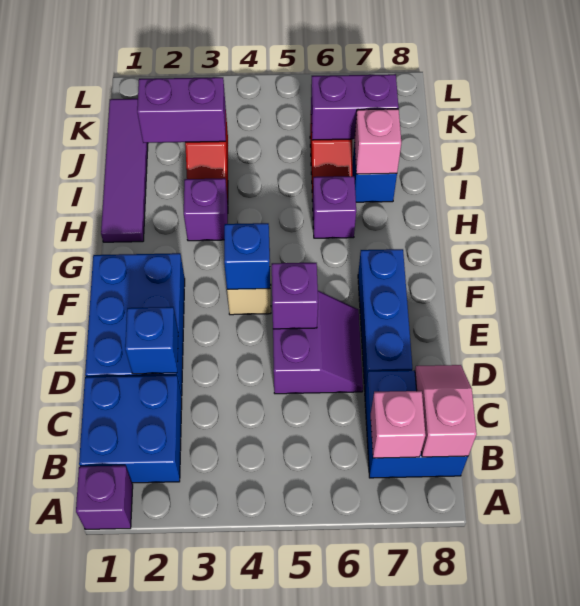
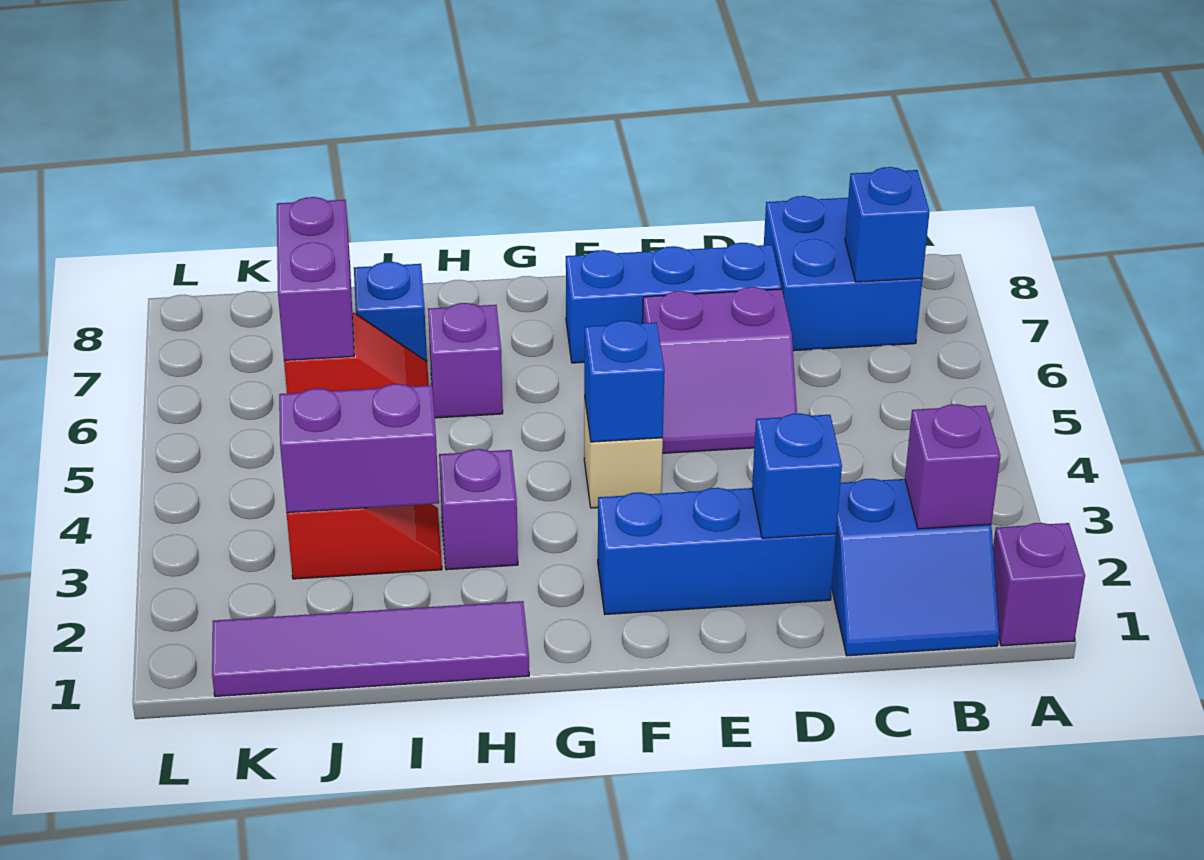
blue 2x2 brick [79,375,182,483] -> blue 2x2 slope [832,479,999,656]
pink 1x1 brick [371,391,426,458] -> blue 1x1 brick [845,167,929,282]
pink 1x2 slope [415,365,477,457] -> none
blue 2x3 brick [85,253,185,395] -> blue 1x3 brick [598,488,836,614]
purple 2x2 slope [273,291,363,394] -> purple 2x2 slope turned to [643,287,797,453]
purple 1x1 brick [272,263,318,329] -> purple 1x1 brick moved to [905,404,1000,529]
pink 1x1 brick [354,109,401,174] -> none
purple 1x2 brick [137,77,226,143] -> purple 1x2 brick turned to [279,384,439,513]

